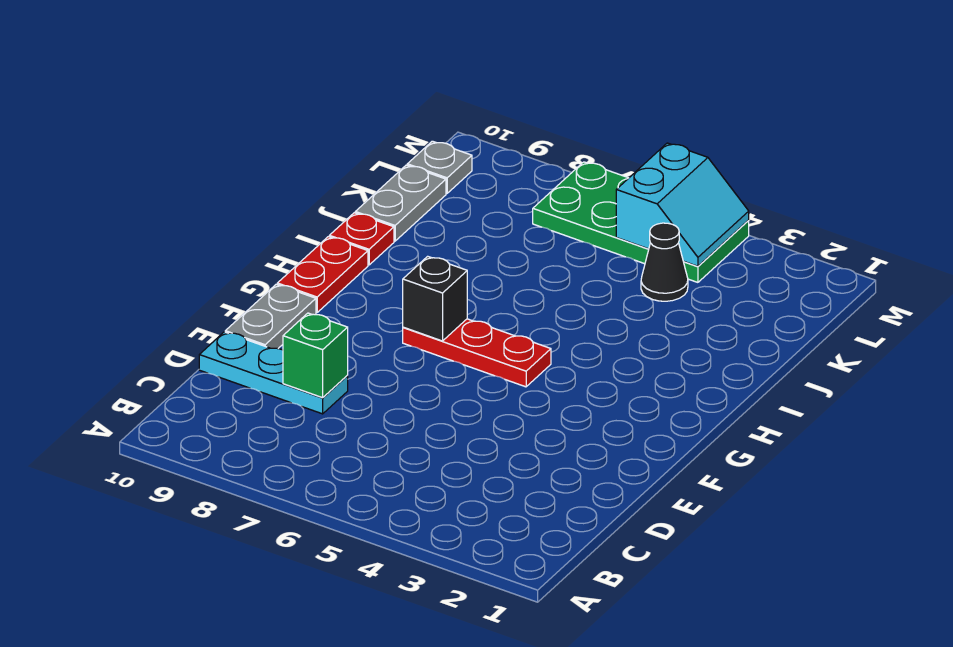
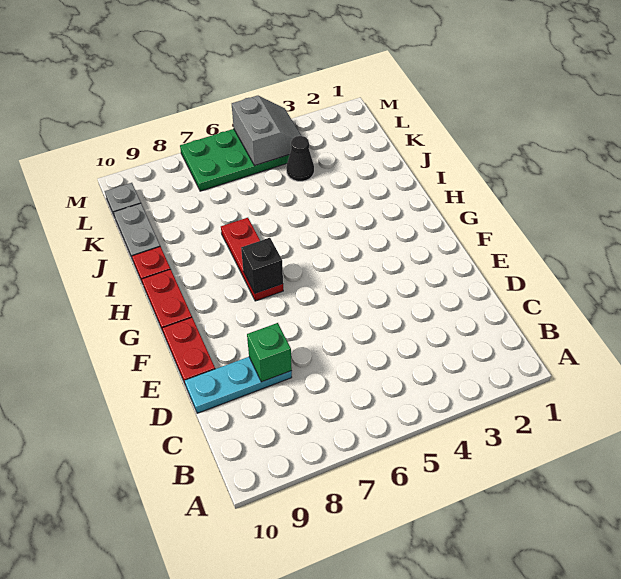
grey 1x2 plate [225,284,316,349] -> red 1x2 plate [163,317,215,386]
red 1x3 plate [403,319,551,387] -> red 1x3 plate turned to [221,218,283,301]
cyan 2x2 slope [616,143,749,266] -> grey 2x2 slope [232,96,301,166]

